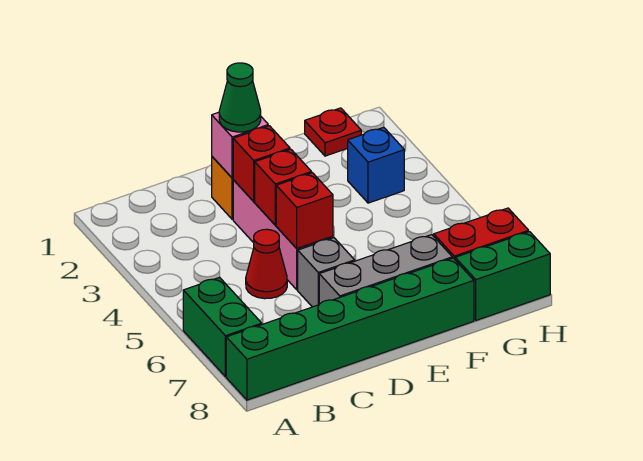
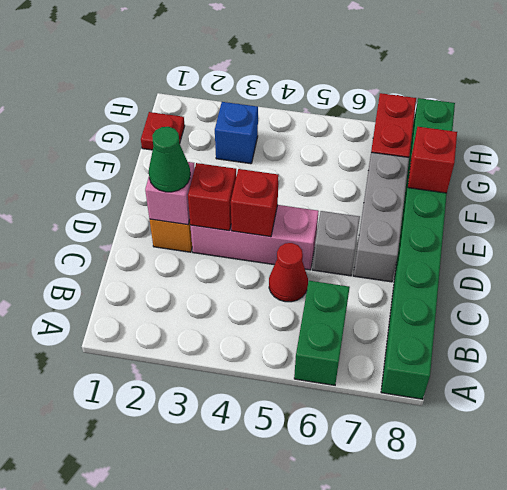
green 1x2 brick [183,277,262,377] -> green 1x2 brick turned to [294,281,350,385]
red 1x1 brick [276,173,333,248] -> red 1x1 brick moved to [408,127,457,193]

